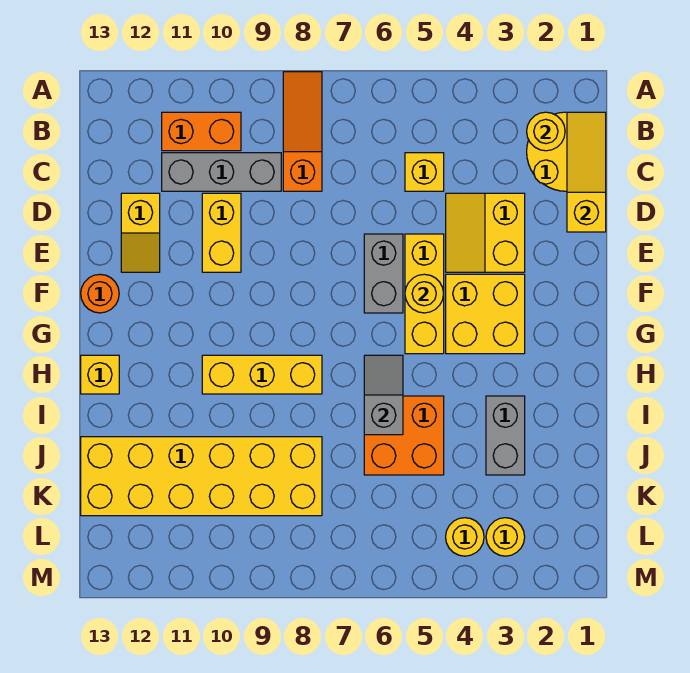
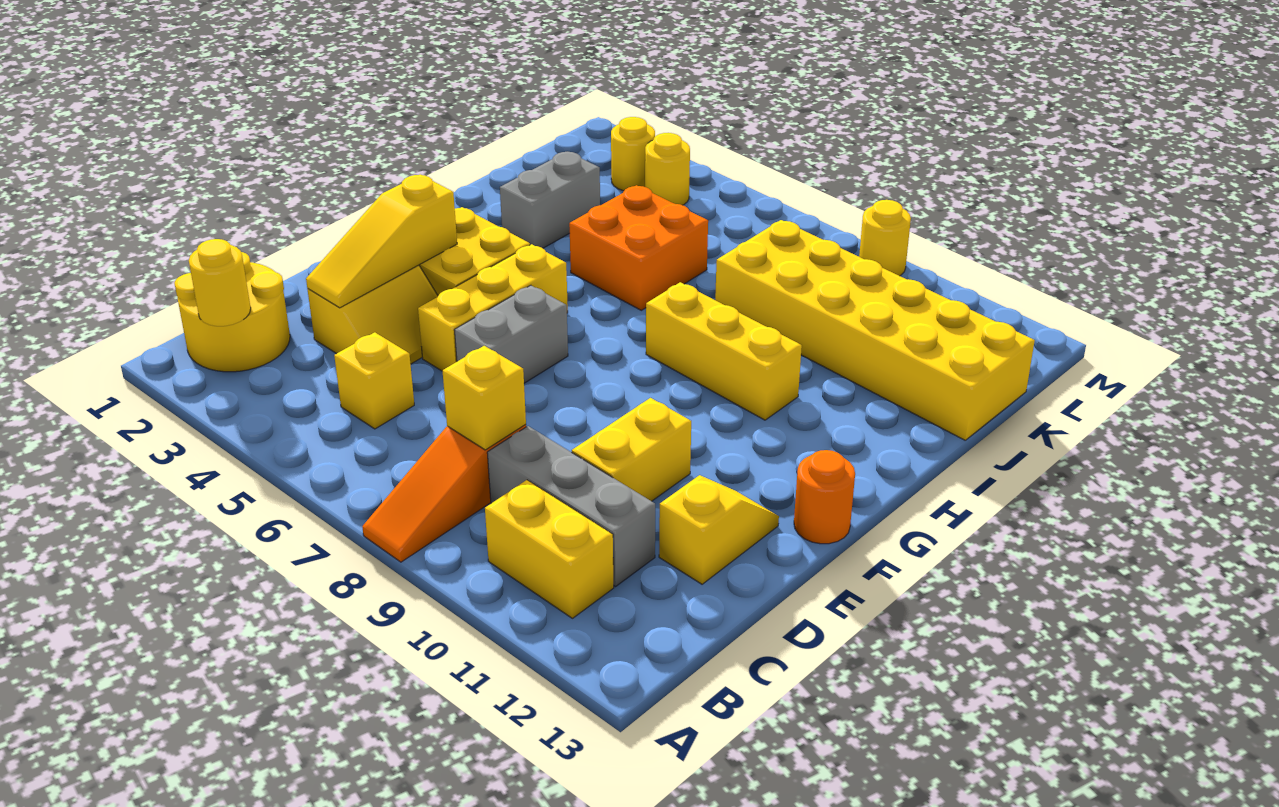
yellow 1x3 slope [567,112,606,232] -> yellow 1x3 slope moved to [306,174,457,308]
orange 1x2 brick [162,112,241,151] -> yellow 1x2 brick [485,480,614,618]
yellow 1x1 round brick [405,274,444,313] -> yellow 1x1 round brick moved to [859,200,911,276]
grey 1x2 slope [364,355,403,435] -> none
yellow 1x1 brick [81,355,119,394] -> yellow 1x1 brick moved to [443,346,526,450]

